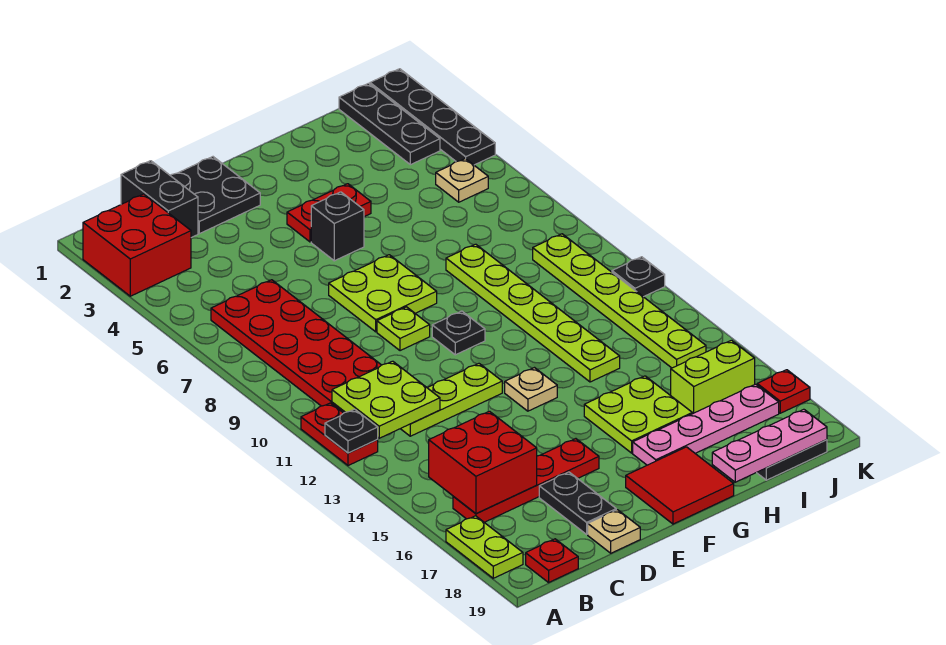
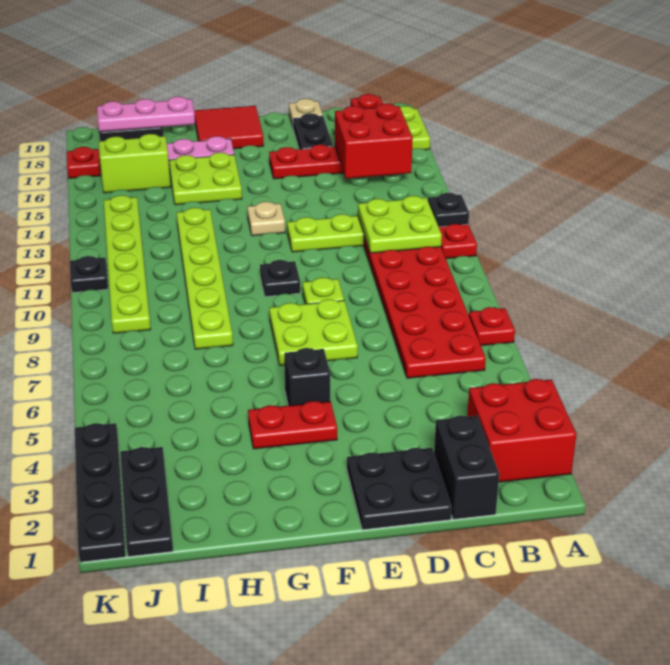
none -> red 1x1 plate [469,307,515,346]
tan 1x1 plate [436,159,488,202] -> none

